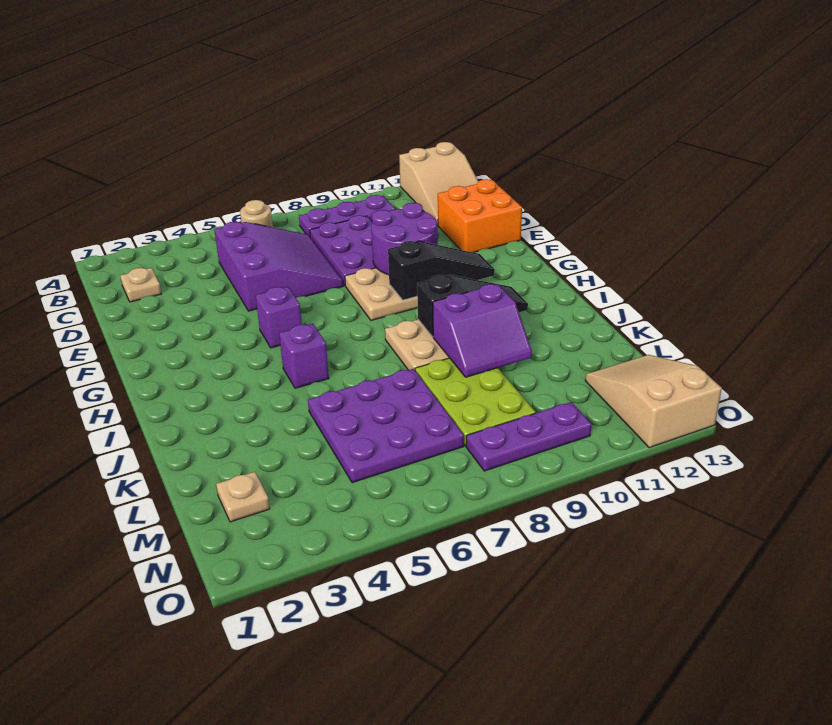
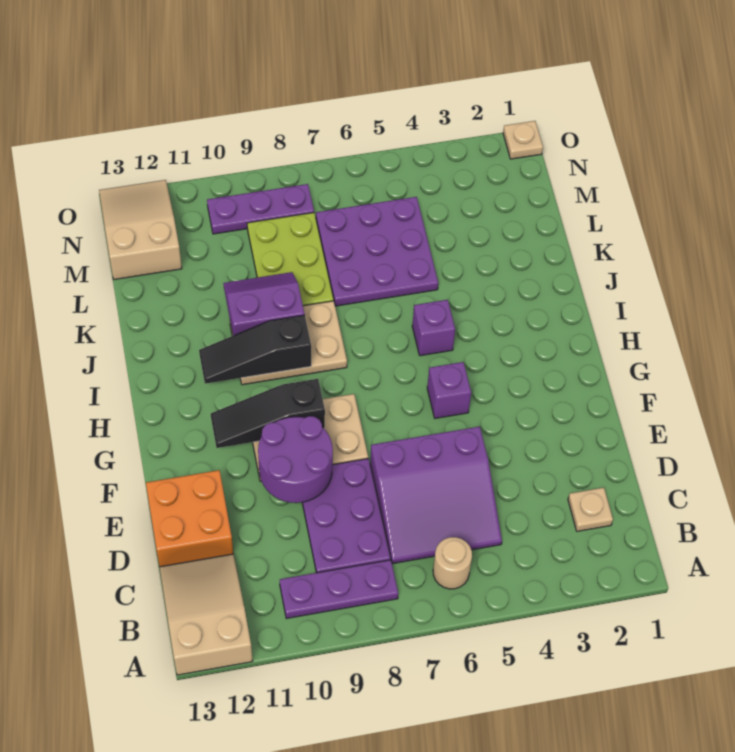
purple 3x3 slope [214,222,343,311] -> purple 3x3 slope turned to [370,427,502,564]
tan 1x1 plate [216,472,270,522] -> tan 1x1 plate moved to [503,121,543,159]
tan 2x3 slope [585,355,722,448] -> tan 2x3 slope turned to [99,180,182,280]

